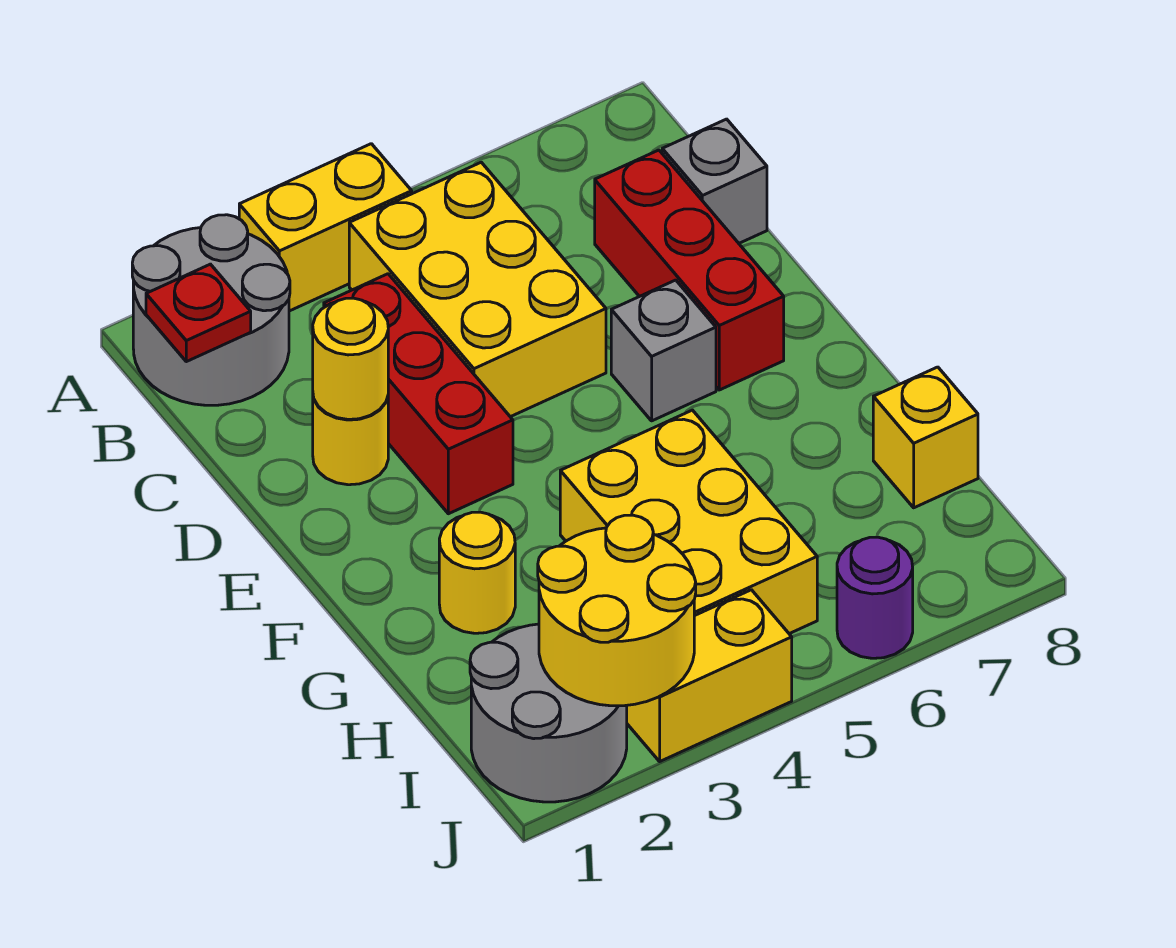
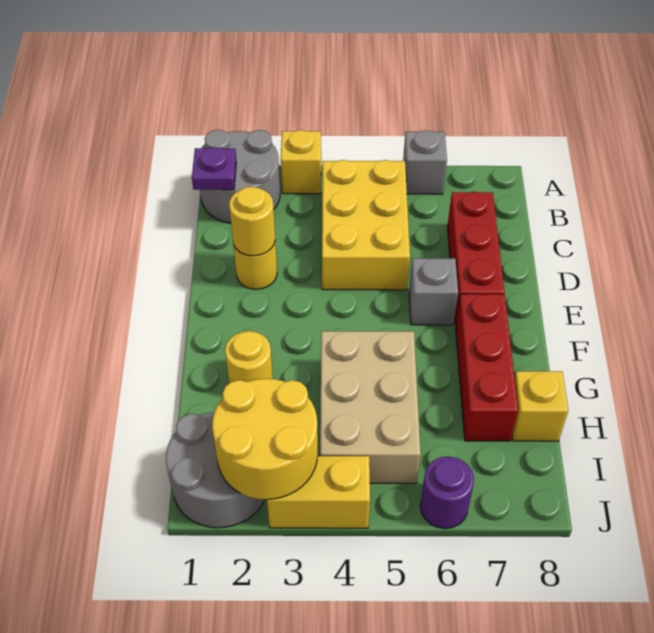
yellow 1x2 brick [239,144,412,311] -> yellow 1x1 brick [281,130,321,194]
red 1x1 plate [146,264,251,362] -> purple 1x1 plate [192,147,236,190]
red 1x3 brick [324,274,513,514] -> red 1x3 brick moved to [456,294,518,441]
grey 1x1 brick [662,119,767,243] -> grey 1x1 brick moved to [403,130,447,194]
yellow 2x3 brick [560,410,817,634] -> tan 2x3 brick [320,331,421,483]

